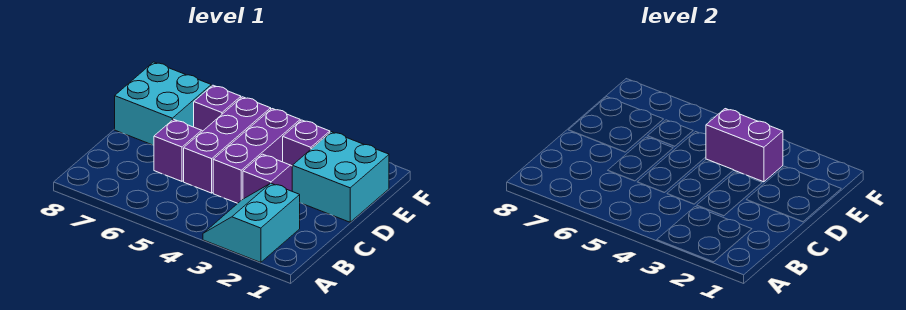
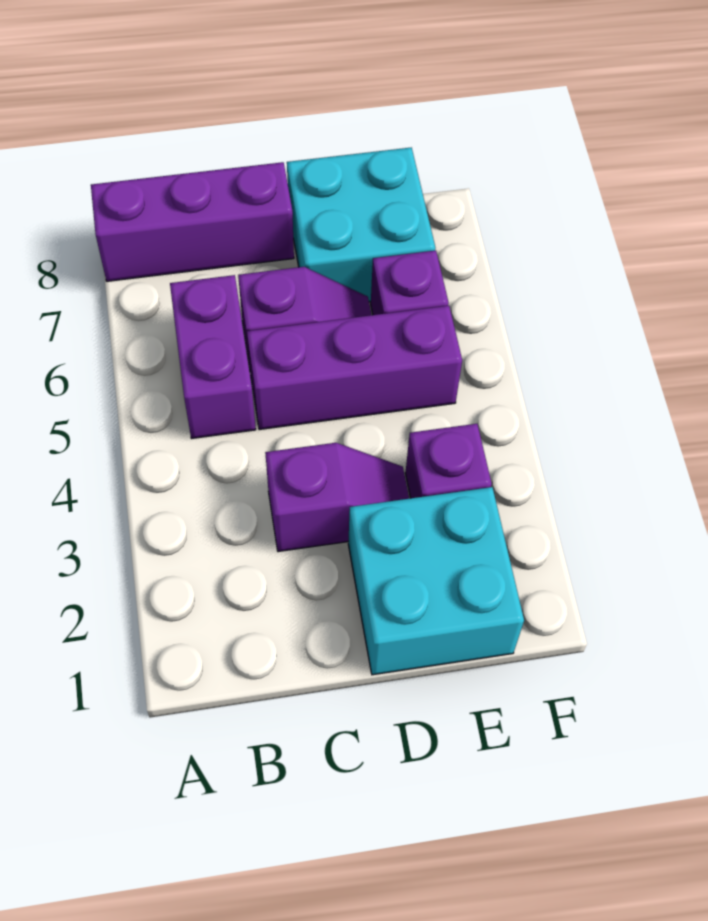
cyan 2x2 slope [203,183,300,263] -> none
purple 1x3 brick [213,109,300,203] -> purple 1x3 brick moved to [91,162,294,281]
purple 1x2 brick [706,109,783,182] -> purple 1x2 brick moved to [170,275,256,439]

